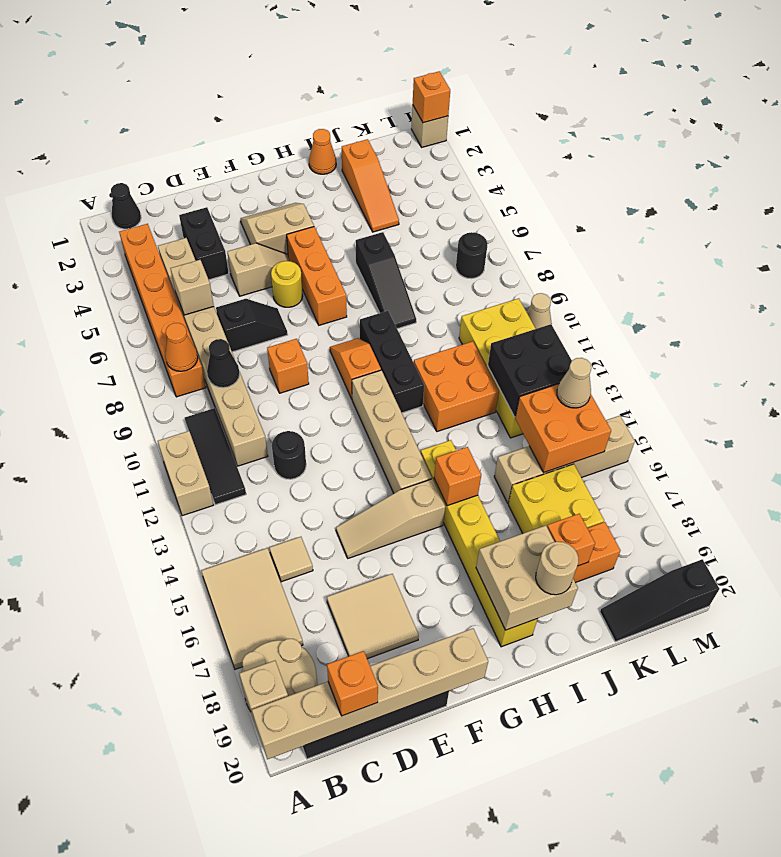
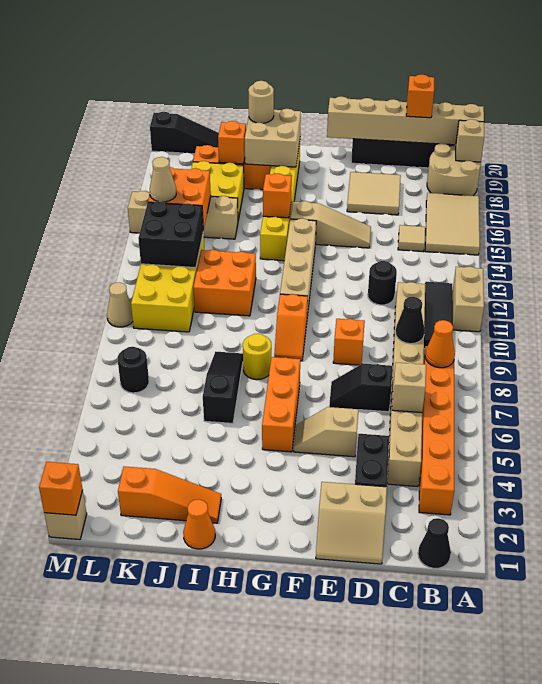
tan 2x2 slope [240,203,314,256] -> tan 2x2 slope moved to [316,482,387,564]
yellow 1x1 round brick [271,261,303,307] -> yellow 1x1 round brick moved to [243,334,271,380]
black 1x3 brick [360,311,424,413] -> none
orange 1x3 slope [342,139,399,232] -> orange 1x3 slope turned to [118,466,221,523]

